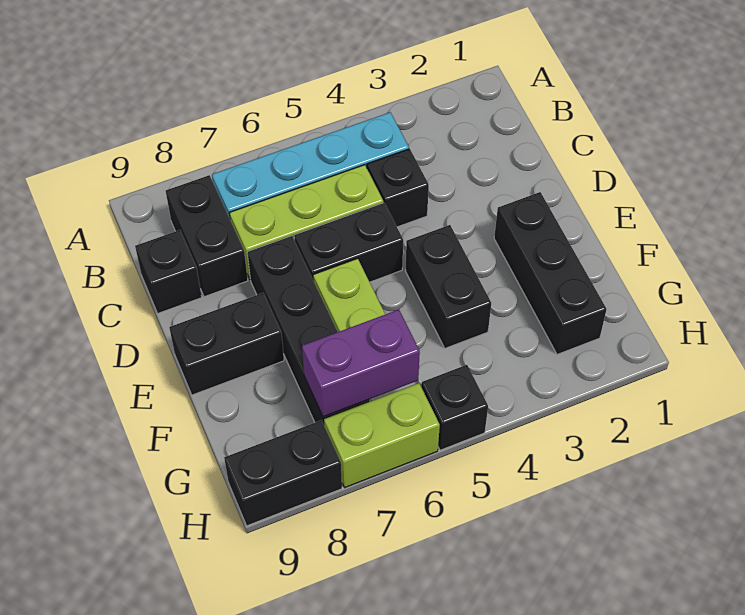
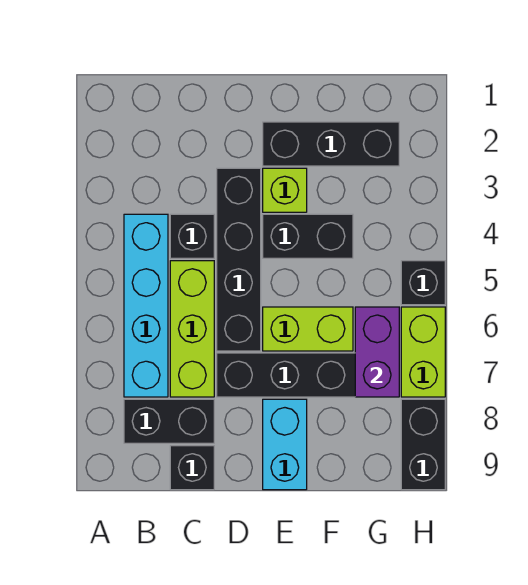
black 1x2 brick [294,203,403,282] -> black 1x4 brick [217,168,261,351]
none -> lime 1x1 brick [263,168,307,212]
black 1x2 brick [169,293,284,395] -> cyan 1x2 brick [263,399,307,490]

